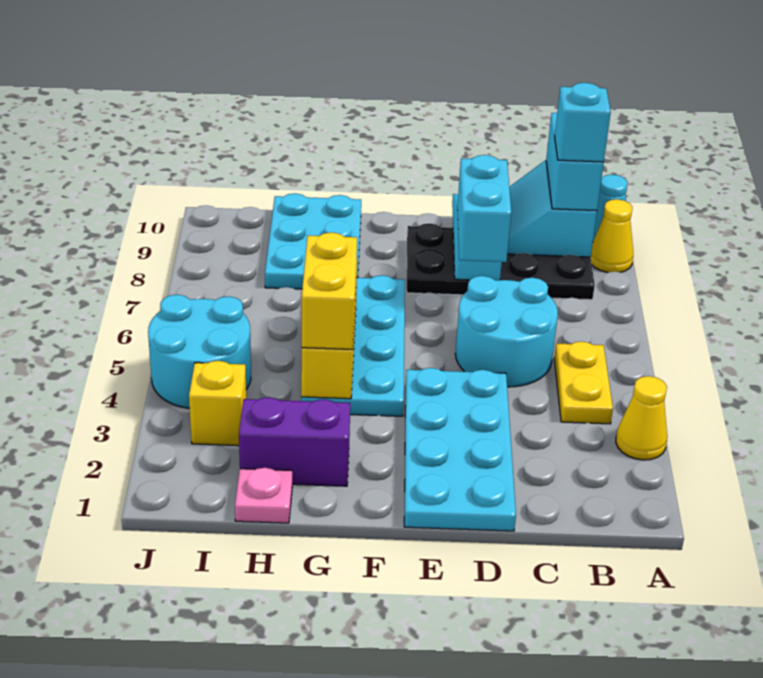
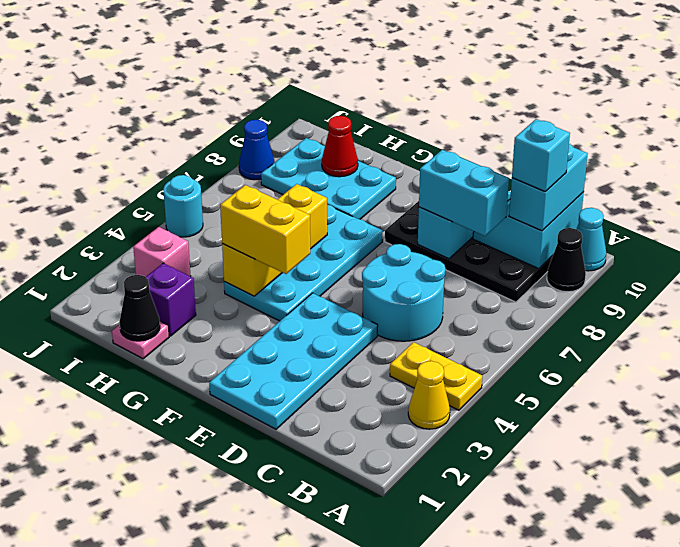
yellow 1x1 cone [591,199,633,272] -> black 1x1 cone [547,228,586,292]
yellow 1x2 plate [554,341,613,424] -> yellow 1x2 plate turned to [390,342,482,410]
cyan 1x2 brick [457,155,511,262] -> cyan 1x2 brick turned to [419,150,509,236]
purple 1x2 brick [239,397,350,486] -> purple 1x1 brick [146,263,196,336]
yellow 1x2 brick [302,233,357,349] -> yellow 1x2 brick turned to [220,185,310,274]
cyan 2x3 plate [265,193,361,289] -> cyan 2x3 plate turned to [261,138,396,219]
none -> black 1x1 cone [120,275,160,341]
none -> red 1x1 cone [322,116,358,177]
yellow 1x1 brick [189,361,246,446] -> pink 1x1 brick [133,227,190,277]
cyan 2x2 round brick [148,295,251,408] -> cyan 1x1 round brick [163,175,203,237]
none -> blue 1x1 cone [239,120,275,180]

